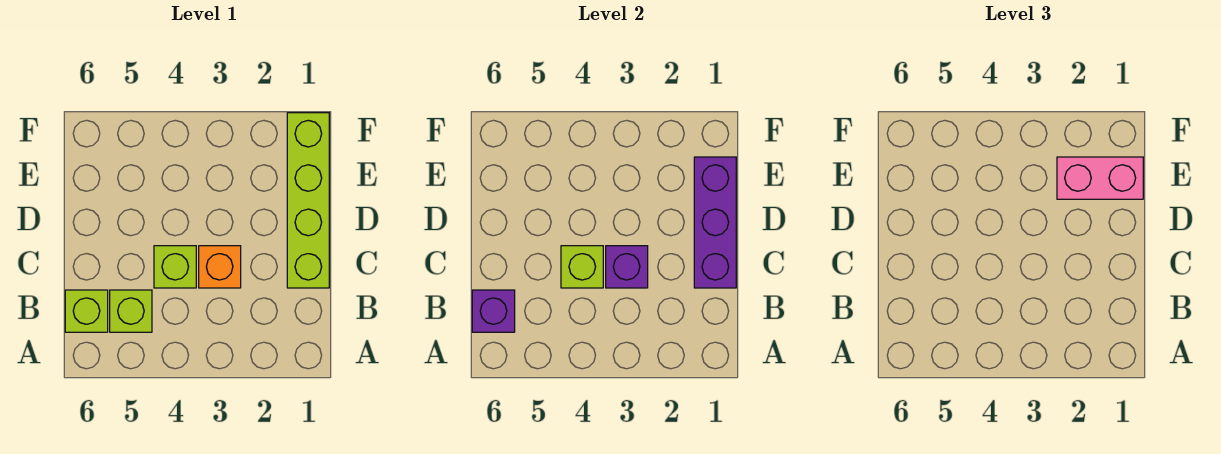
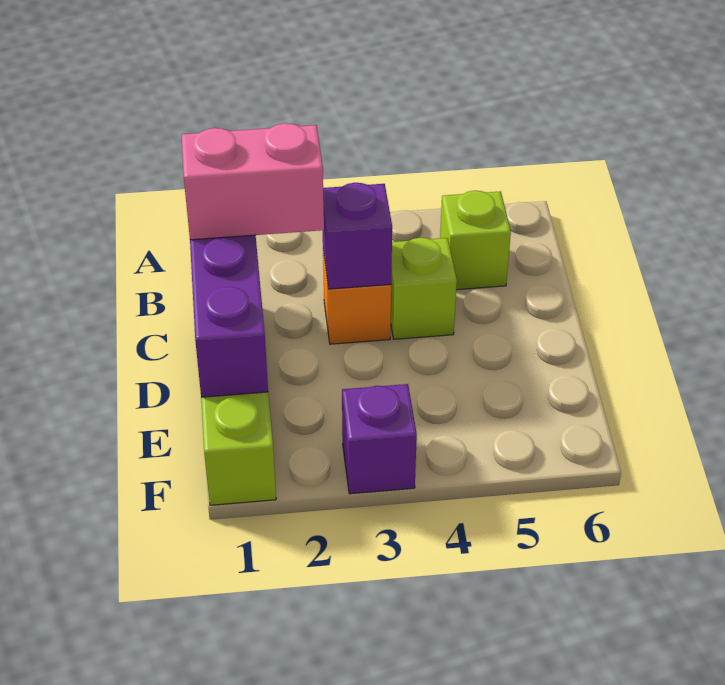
lime 1x1 brick [65,290,108,332] -> none
purple 1x1 brick [472,290,515,332] -> purple 1x1 brick moved to [342,384,417,494]
lime 1x1 brick [561,246,603,288] -> none
pink 1x2 brick [1057,157,1143,199] -> pink 1x2 brick moved to [182,123,324,240]

